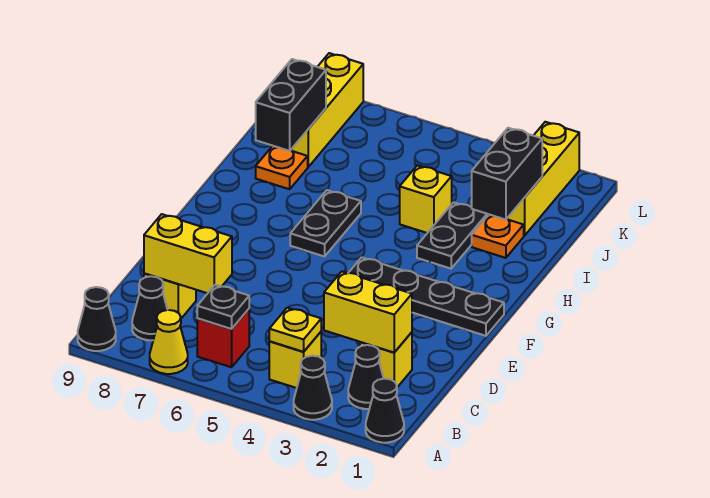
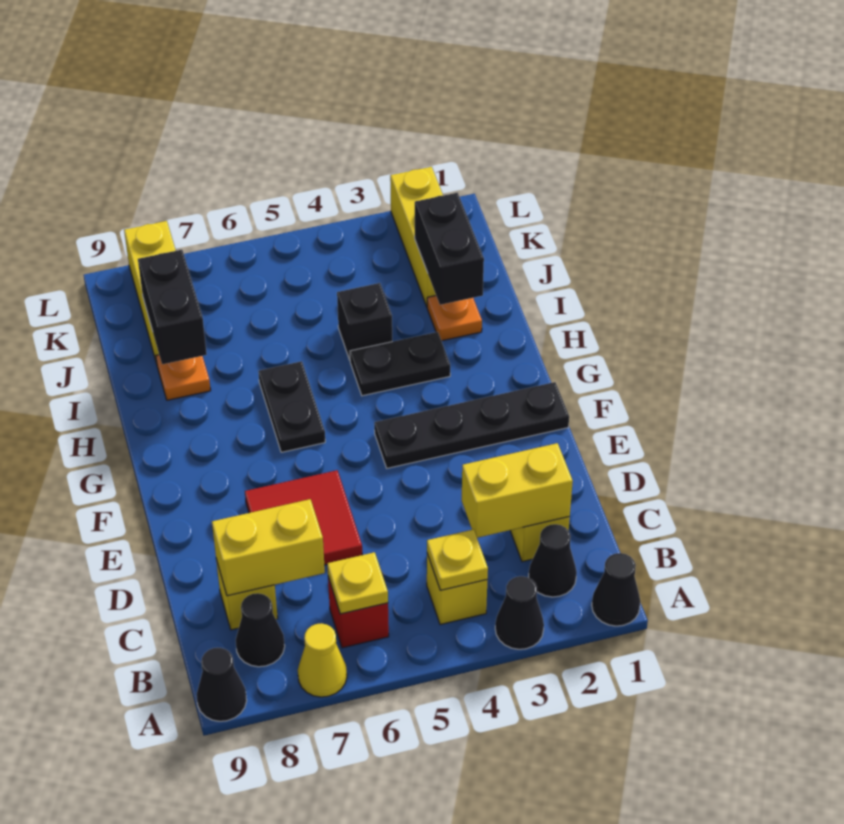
black 1x1 plate [197,285,249,329] -> yellow 1x1 plate [327,552,388,614]
none -> red 2x2 tile [245,470,362,565]
black 1x2 plate [417,202,488,269] -> black 1x2 plate turned to [350,332,450,396]
yellow 1x1 brick [400,165,452,233] -> black 1x1 brick [337,283,392,360]

